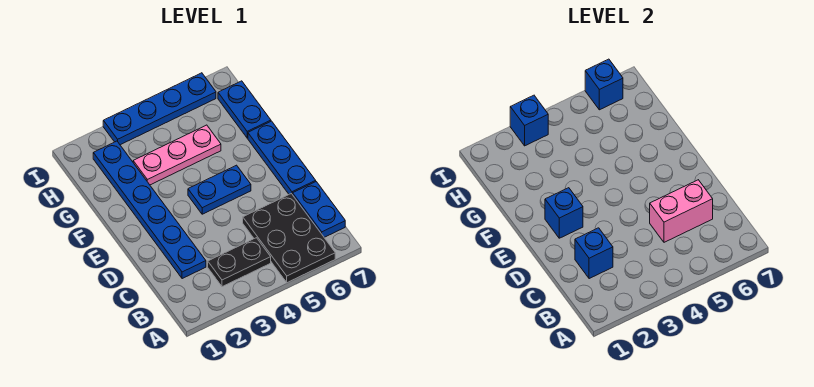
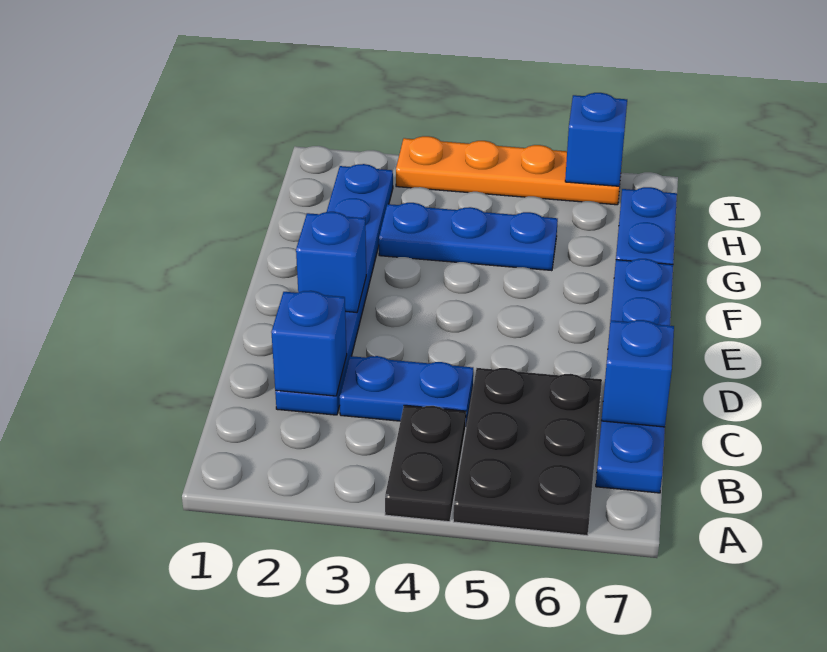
black 1x2 plate [208,238,271,287] -> black 1x2 plate turned to [385,405,466,522]
pink 1x2 brick [650,180,713,242] -> none
blue 1x2 plate [188,165,251,214] -> blue 1x2 plate moved to [340,356,473,424]
pink 1x3 plate [133,125,221,185] -> blue 1x3 plate [379,203,558,271]
blue 1x4 plate [103,73,216,145] -> orange 1x4 plate [396,136,620,205]
blue 1x1 brick [510,95,548,146] -> blue 1x1 brick moved to [601,320,674,427]

